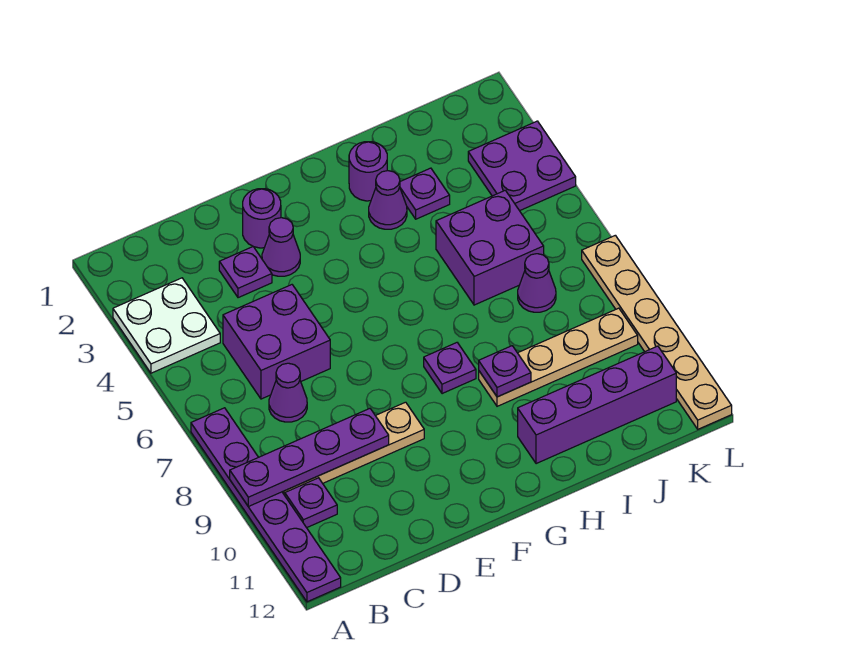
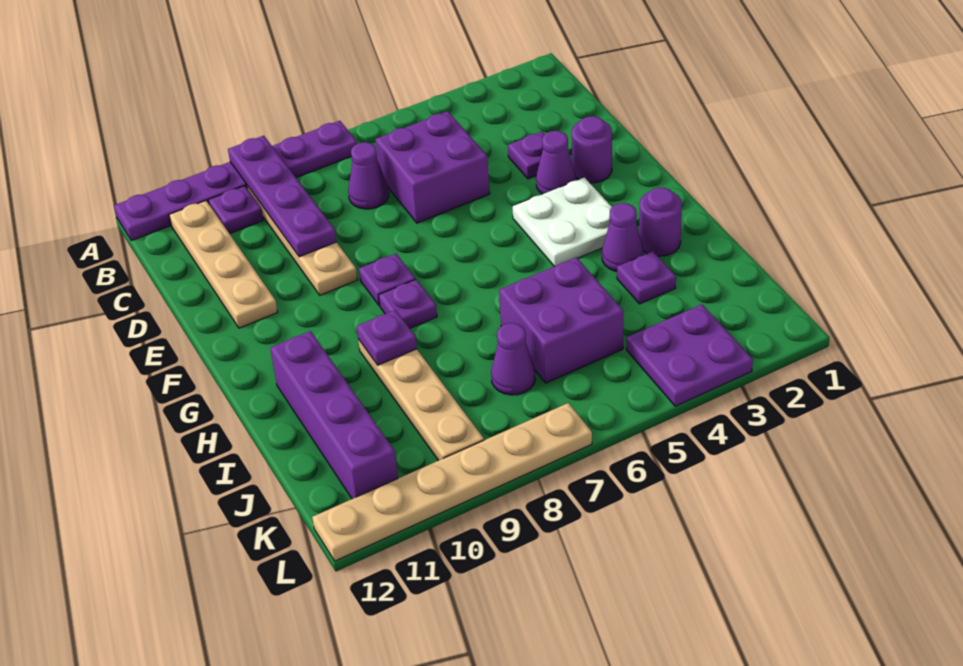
white 2x2 plate [113,278,220,373] -> white 2x2 plate moved to [513,177,612,266]
none -> tan 1x4 plate [169,201,278,328]
none -> purple 1x1 plate [359,254,415,306]

